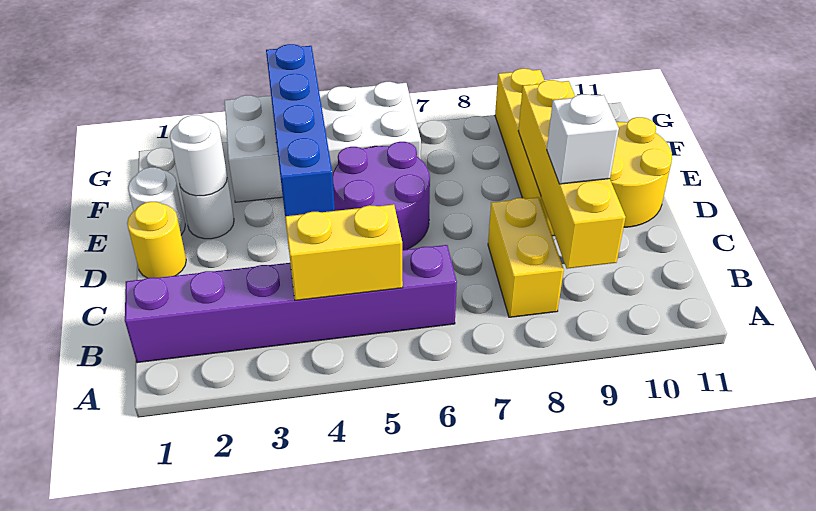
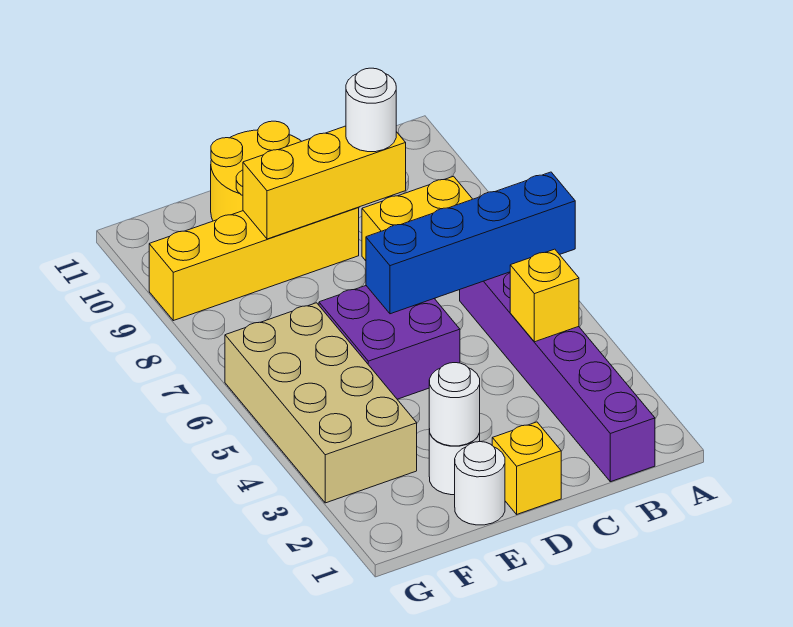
yellow 1x2 brick [285,204,403,300] -> yellow 1x1 brick [510,249,579,342]
yellow 1x4 brick [518,80,626,269] -> yellow 1x3 brick [243,126,406,239]
white 1x1 brick [547,94,619,184] -> white 1x1 round brick [346,68,396,152]
yellow 1x1 round brick [127,202,186,278] -> yellow 1x1 brick [492,422,561,514]
blue 1x4 brick [266,44,335,217] -> blue 1x4 brick moved to [366,172,575,314]
purple 2x2 round brick [333,142,430,250] -> purple 2x2 brick [319,286,460,399]
white 2x4 brick [224,82,421,202] -> tan 2x4 brick [225,303,417,503]

